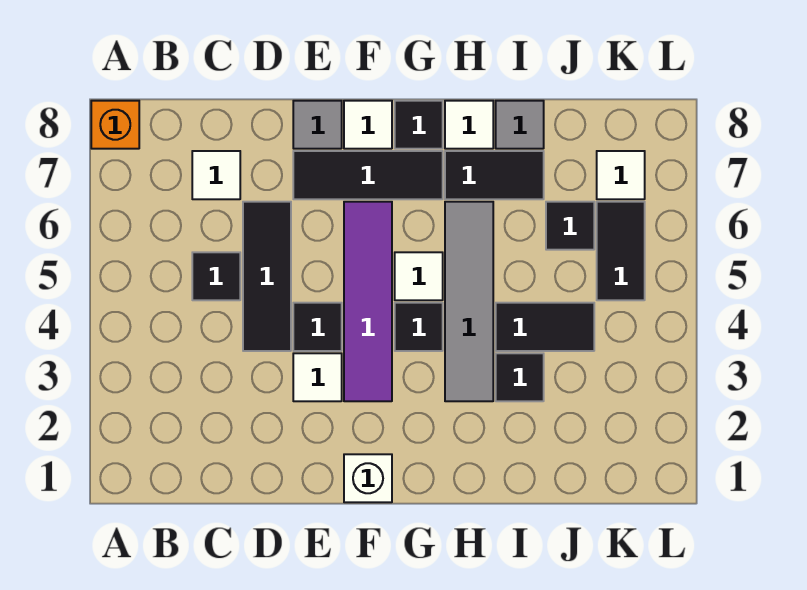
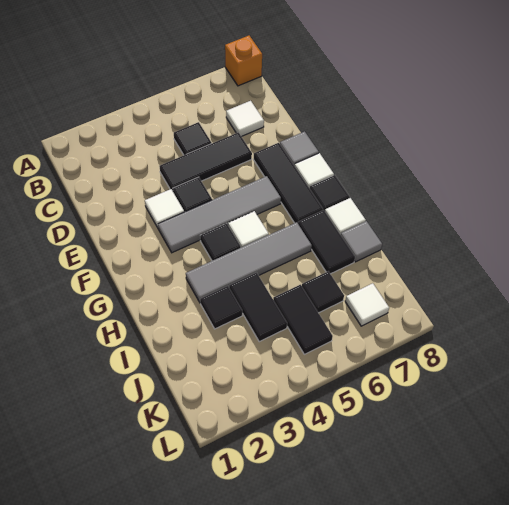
white 1x1 brick [344,454,392,502] -> none
purple 1x4 tile [344,202,392,401] -> grey 1x4 tile [158,176,281,253]
black 1x2 tile [597,202,645,300] -> black 1x2 tile turned to [273,285,333,354]

